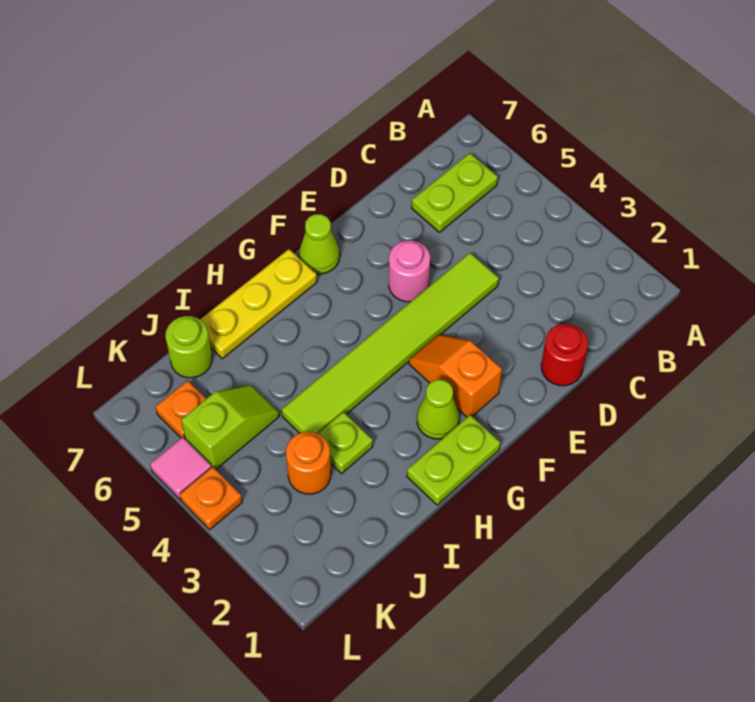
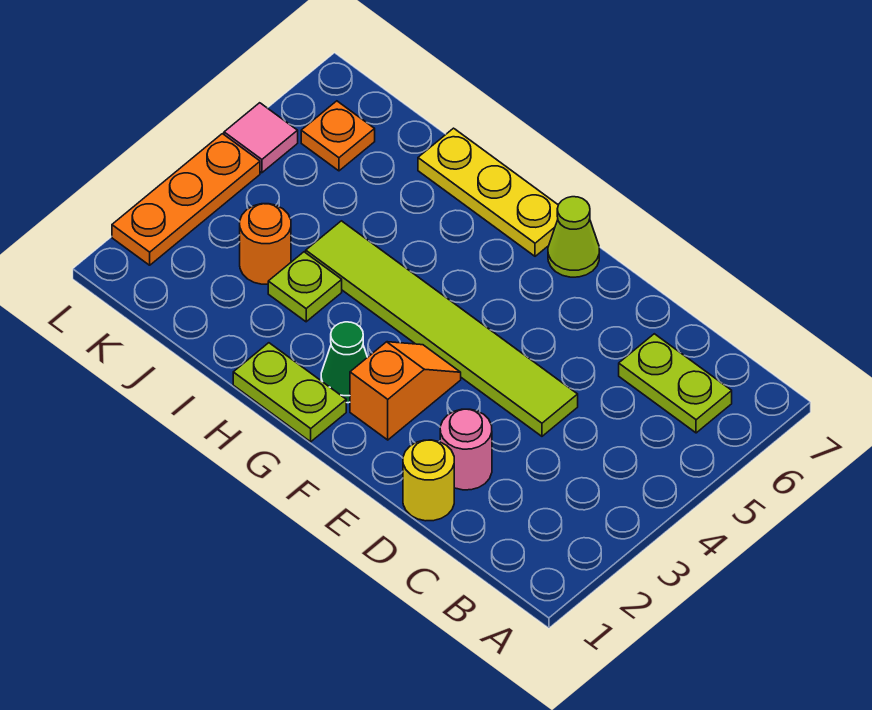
red 1x1 round brick [541,324,588,386] -> yellow 1x1 round brick [403,440,454,521]
pink 1x1 round brick [389,240,430,302] -> pink 1x1 round brick moved to [440,409,492,490]
lime 1x1 cone [417,380,459,439] -> green 1x1 cone [321,322,367,403]
lime 1x2 slope [181,385,279,469] -> none
lime 1x1 round brick [165,316,212,378] -> none
orange 1x1 plate [180,467,242,530] -> orange 1x3 plate [112,134,260,265]

